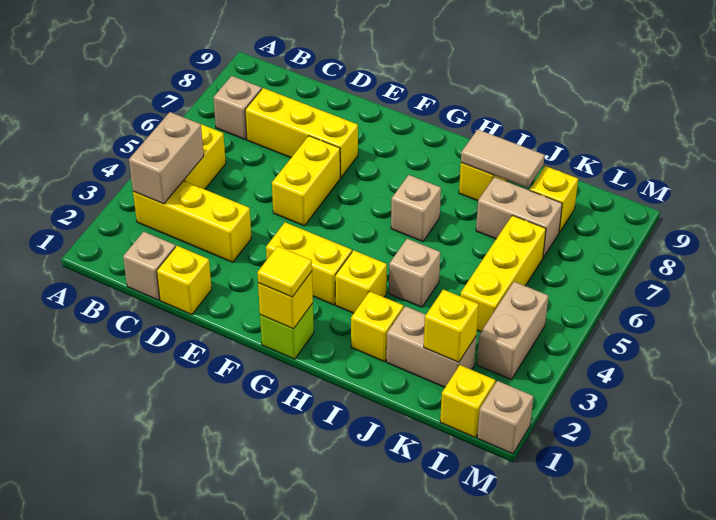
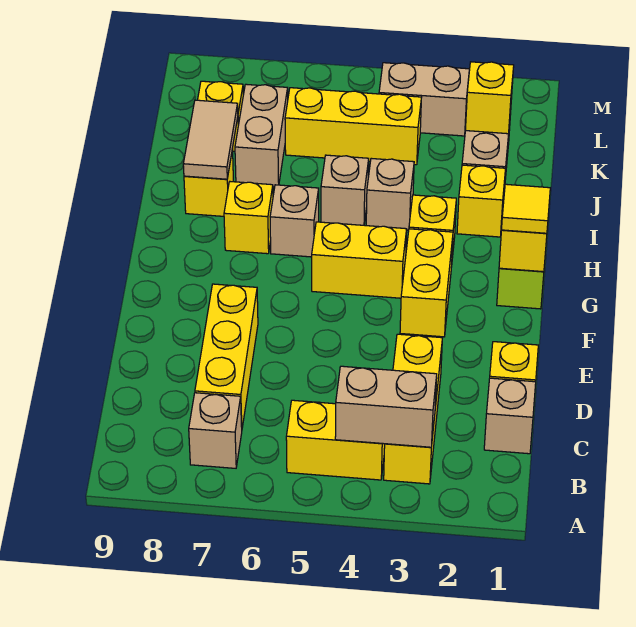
yellow 1x2 brick [272,136,340,226] -> yellow 1x2 brick moved to [312,222,407,298]
yellow 1x1 brick [440,365,495,438] -> yellow 1x1 brick moved to [224,182,273,254]
tan 1x1 brick [477,381,533,454] -> tan 1x1 brick moved to [321,155,369,225]

